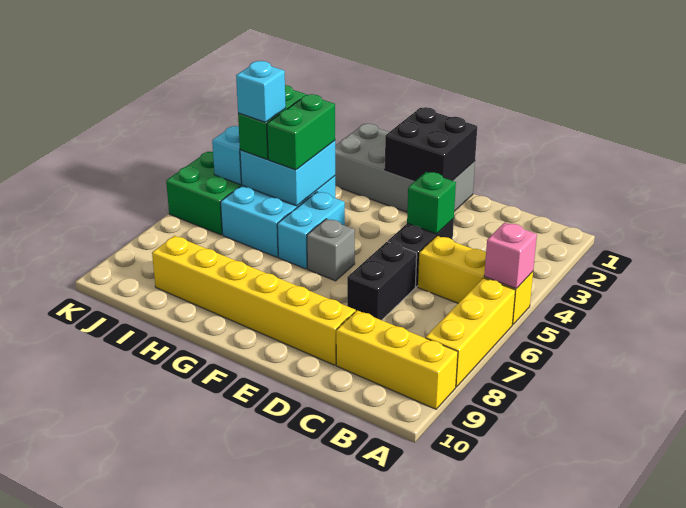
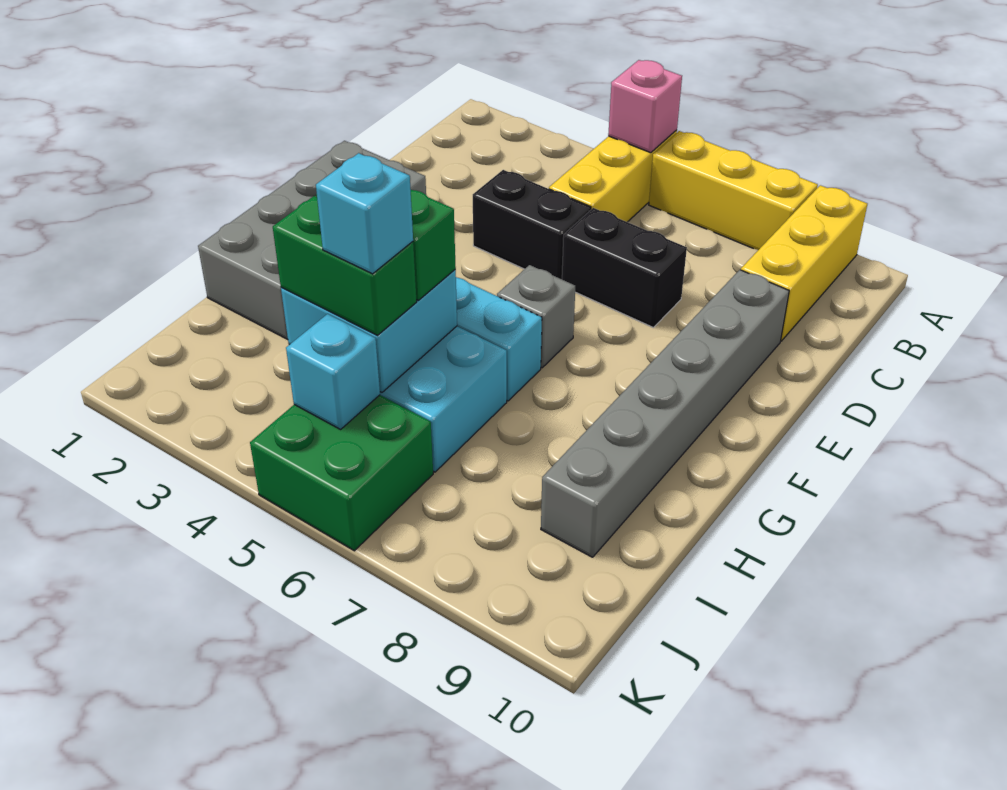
green 1x1 brick [407,172,456,234] -> none
yellow 1x6 brick [152,236,356,365] -> grey 1x6 brick [541,270,789,557]
black 2x2 brick [385,107,477,181] -> none

